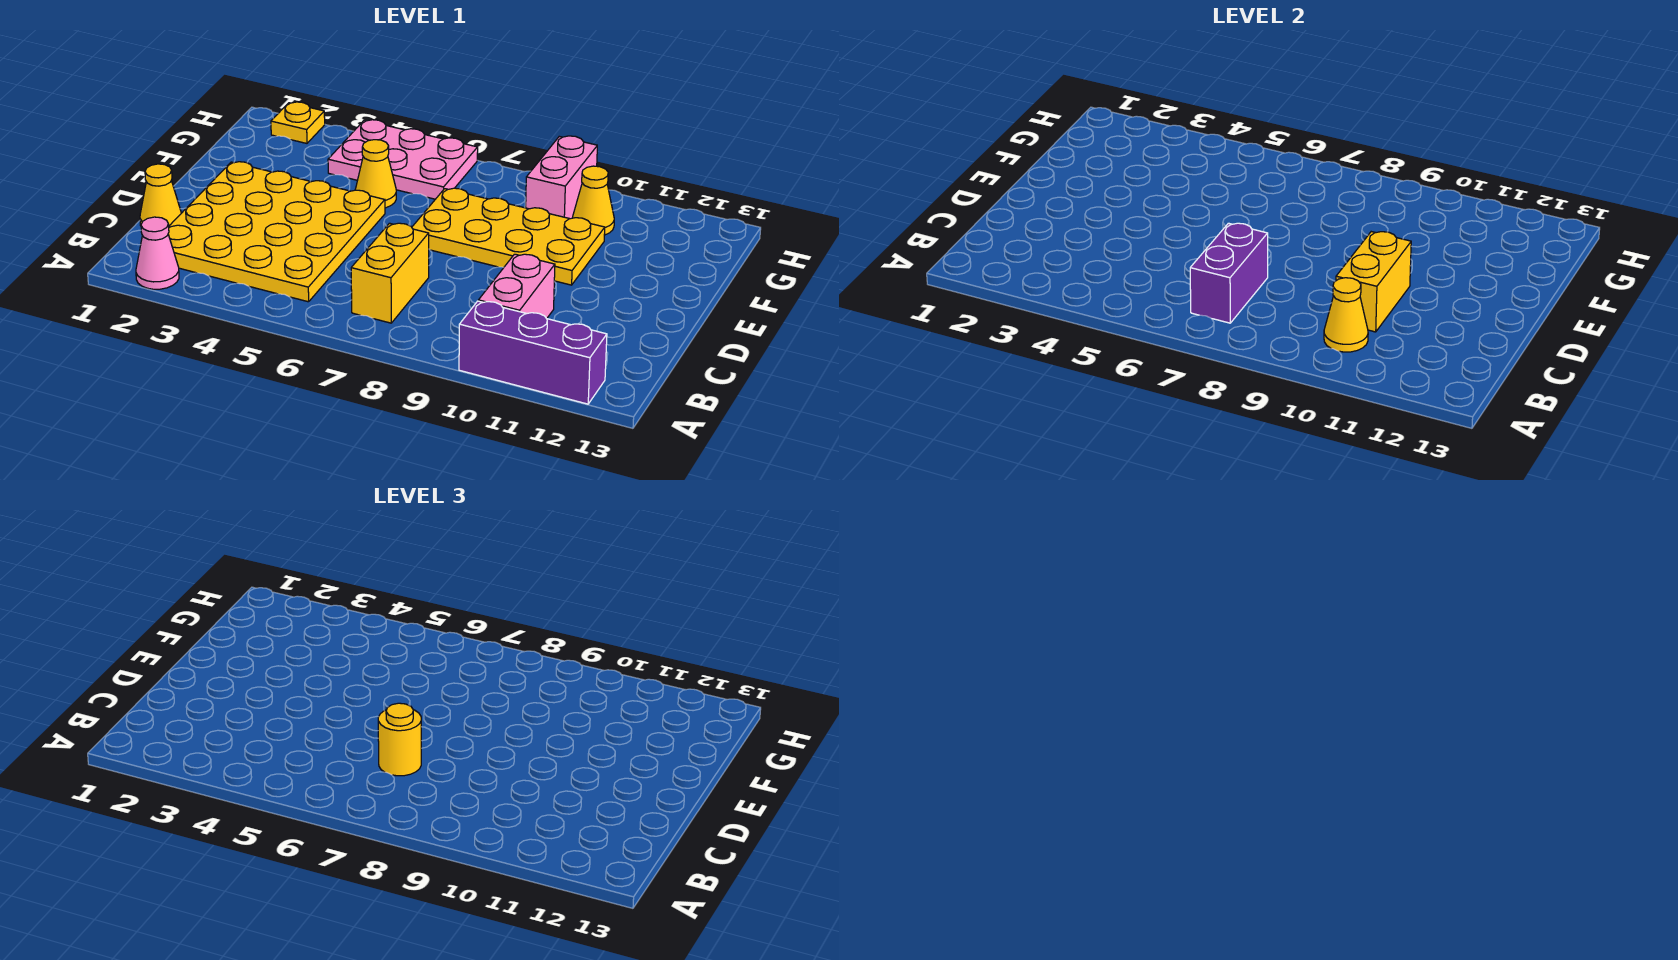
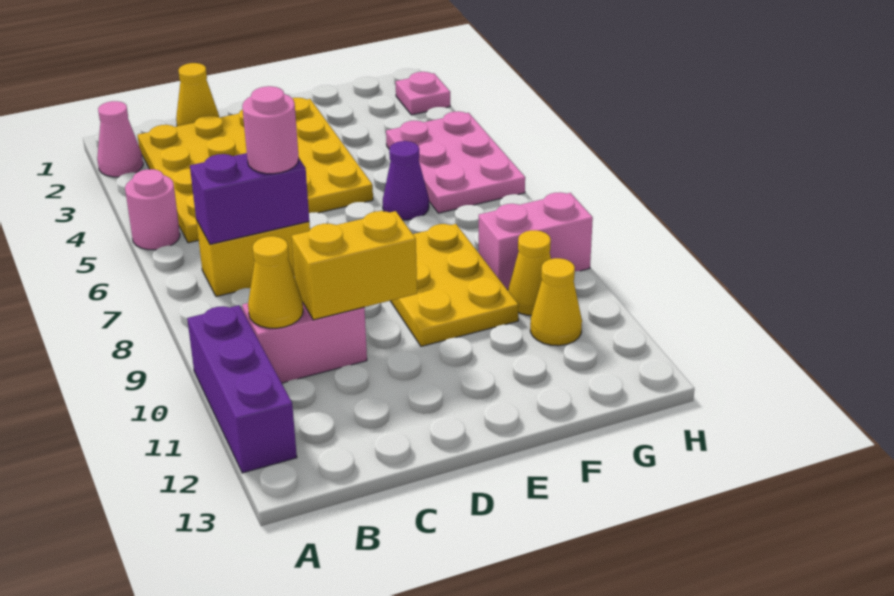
none -> pink 1x1 round brick [125,169,180,250]
yellow 1x1 round brick [378,703,421,776] -> pink 1x1 round brick [242,86,299,174]
yellow 2x4 plate [412,188,605,285] -> yellow 2x3 plate [391,224,519,346]
yellow 1x1 cone [355,140,396,208] -> yellow 1x1 cone moved to [530,258,582,346]
none -> purple 1x1 cone [383,141,429,220]
yellow 1x1 plate [271,102,325,143] -> pink 1x1 plate [396,72,450,115]

